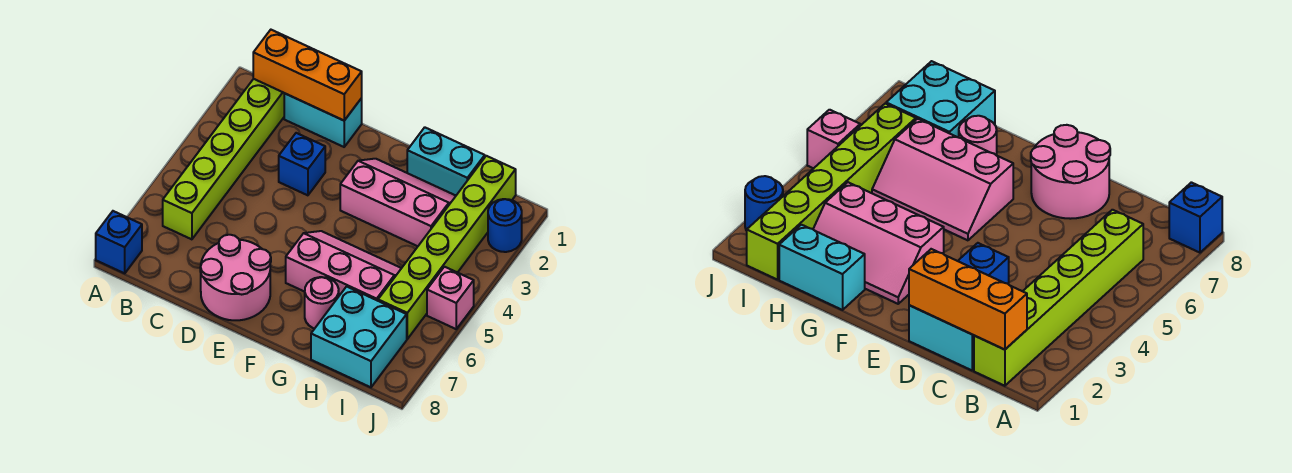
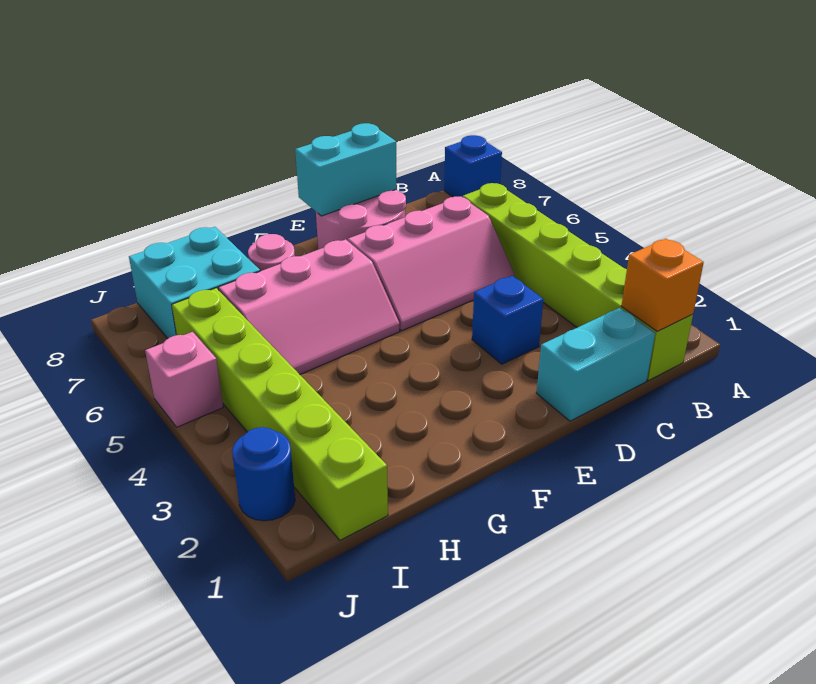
orange 1x3 brick [253,30,362,121] -> orange 1x1 brick [621,239,704,331]
pink 2x3 slope [340,159,456,246] -> pink 2x3 slope moved to [348,197,515,331]
cyan 1x2 brick [407,127,485,195] -> cyan 1x2 brick moved to [295,123,397,216]

